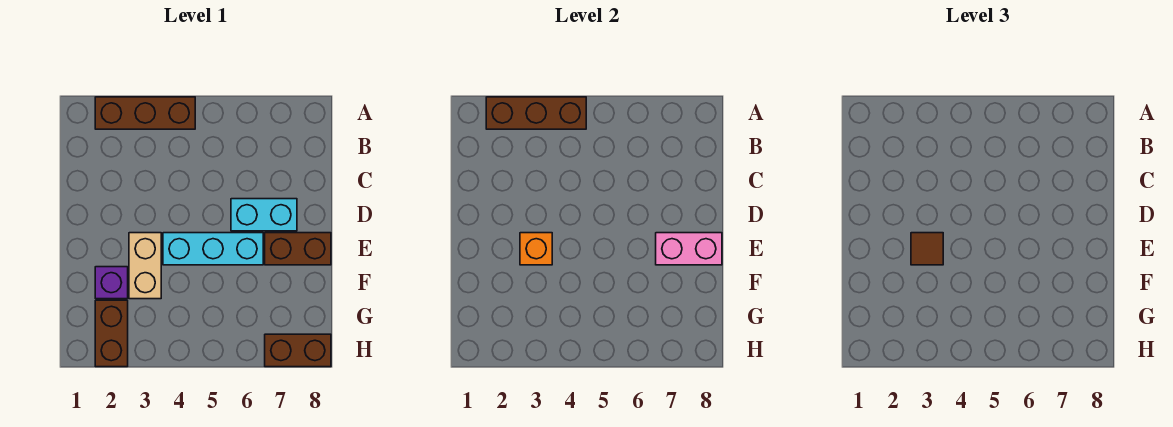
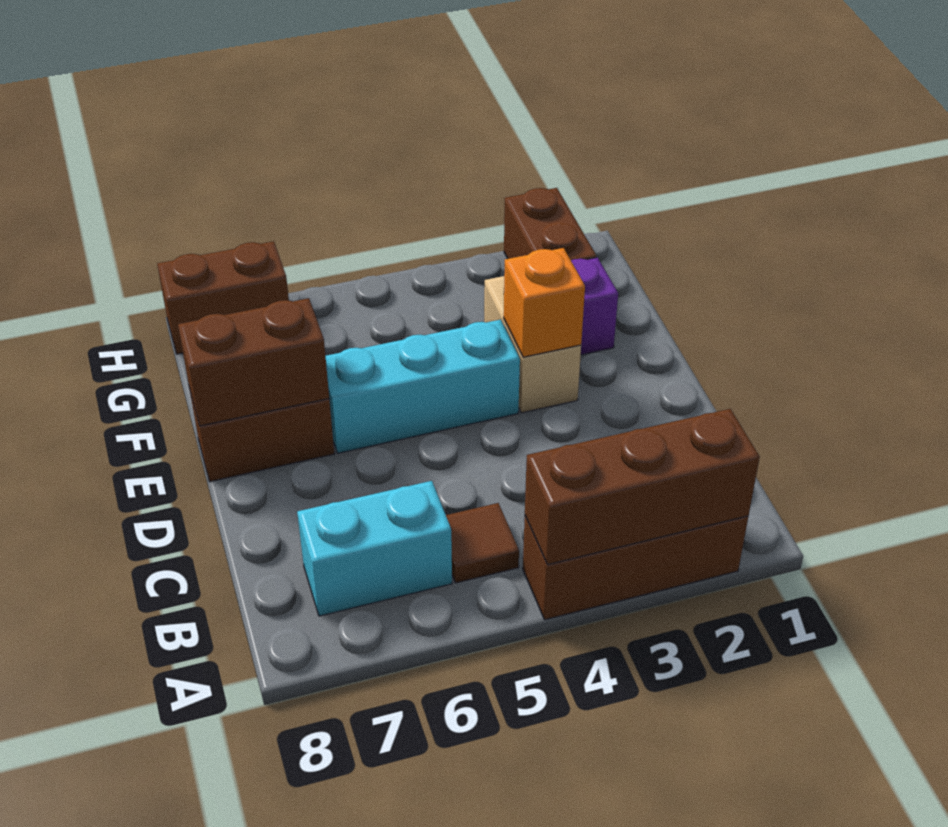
cyan 1x2 brick [231,199,297,231] -> cyan 1x2 brick moved to [297,481,452,616]
brown 1x1 tile [911,233,943,265] -> brown 1x1 tile moved to [446,503,519,583]
pink 1x2 brick [656,233,722,265] -> brown 1x2 brick [178,298,329,426]

